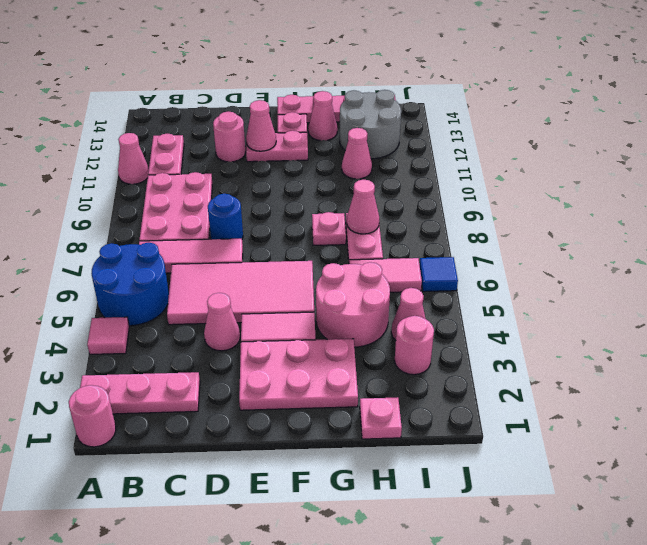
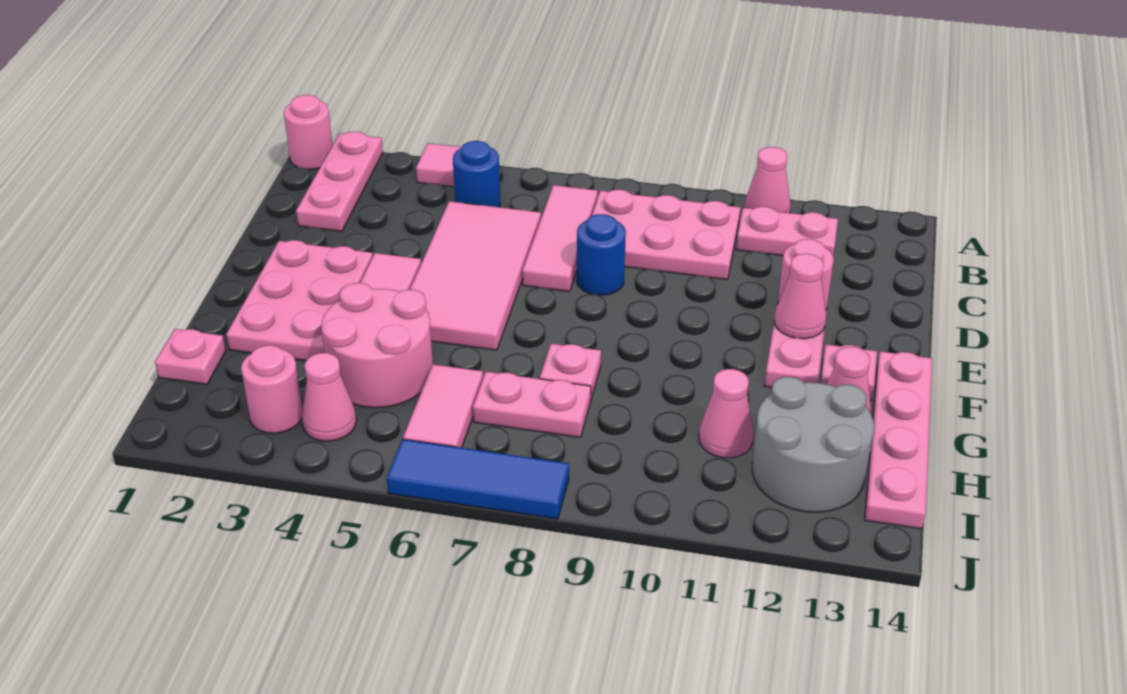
blue 2x2 round brick [91,243,169,326] -> blue 1x1 round brick [453,141,500,207]
pink 1x1 cone [204,293,240,351] -> none
pink 1x1 cone [347,179,379,234] -> none
blue 1x1 tile [420,257,458,292] -> blue 1x3 tile [387,439,569,519]

